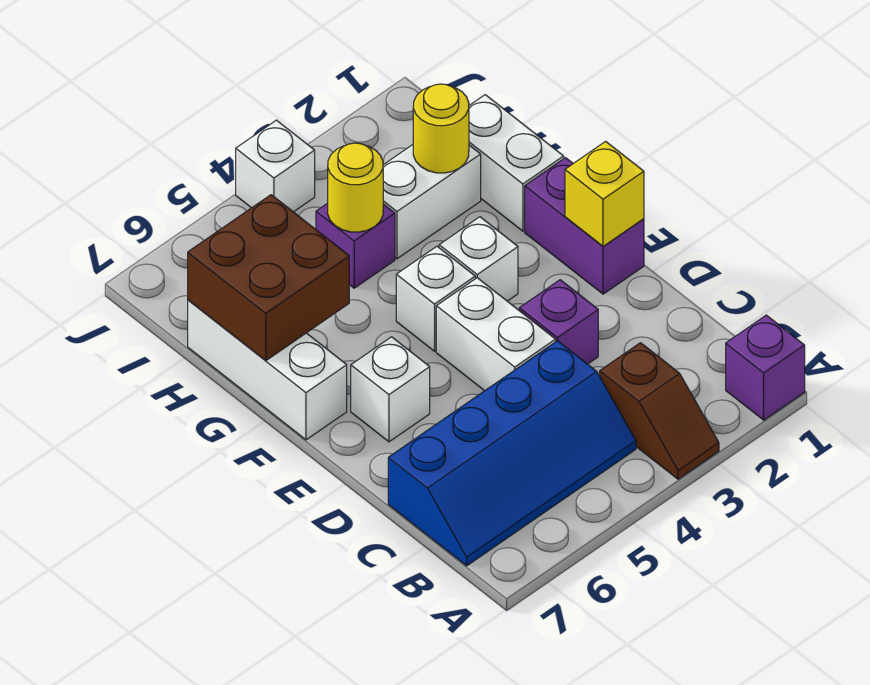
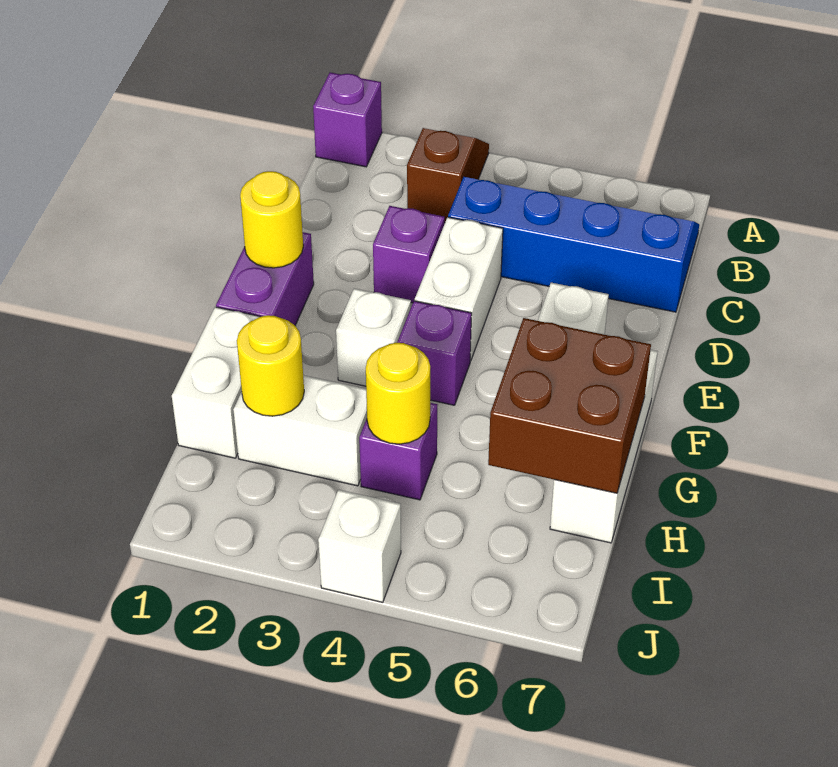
yellow 1x1 brick [565,141,644,246] -> yellow 1x1 round brick [240,171,303,268]
white 1x1 brick [396,246,475,351] -> purple 1x1 brick [397,301,472,405]

